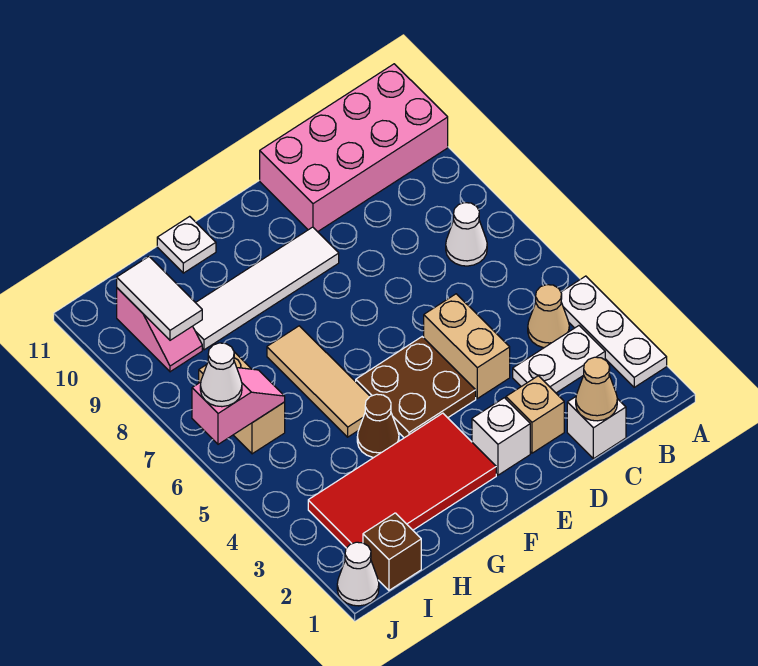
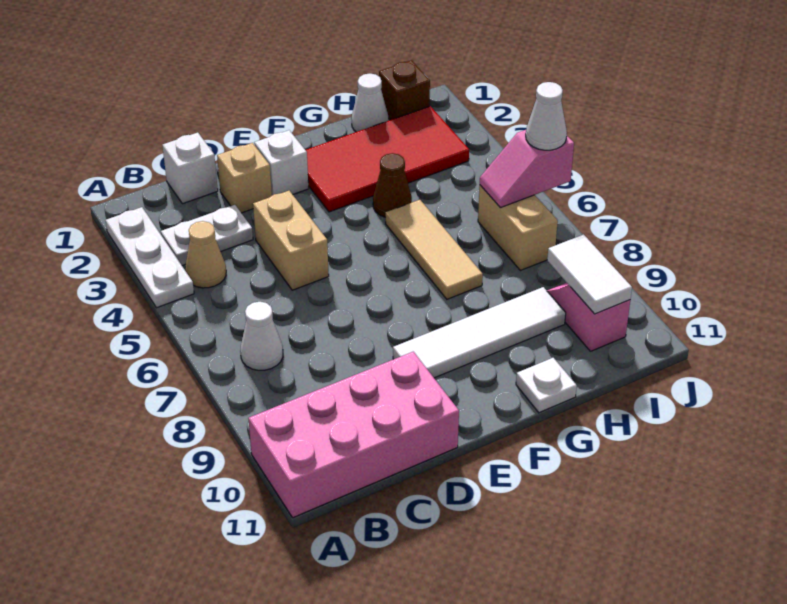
tan 1x1 cone [576,357,617,421] -> none
brown 2x2 plate [356,337,476,438] -> none
white 1x1 cone [337,542,379,606] -> white 1x1 cone moved to [352,74,389,132]

